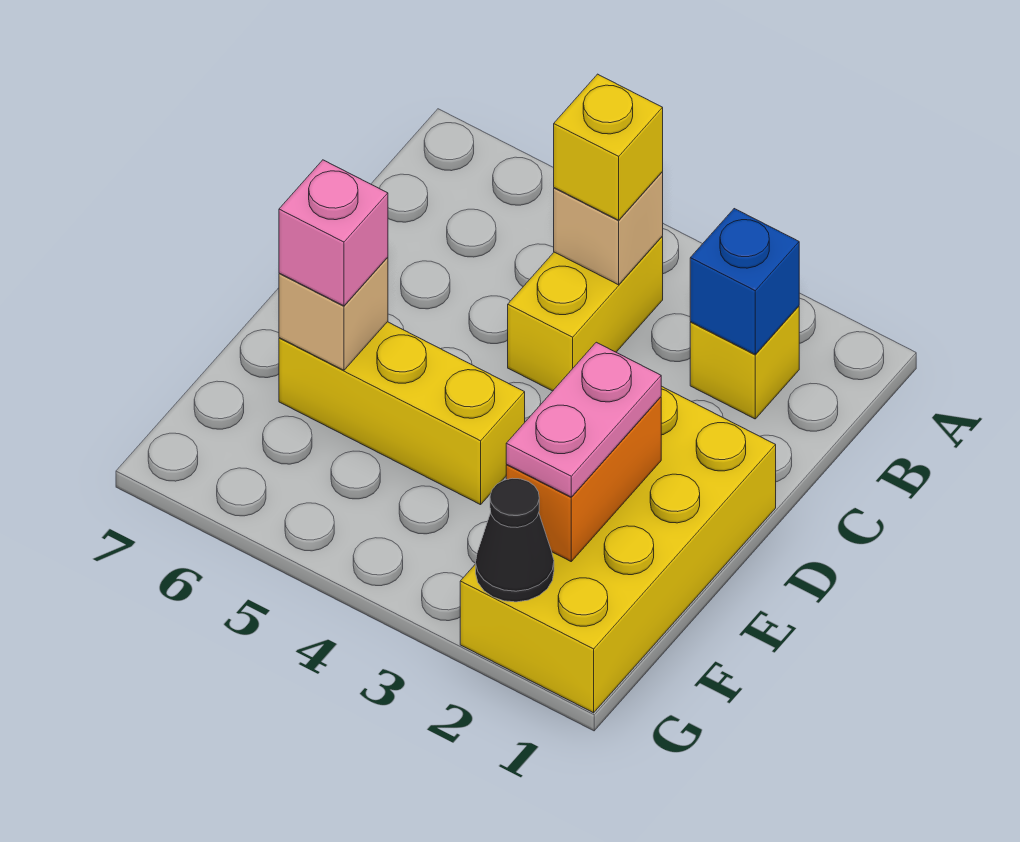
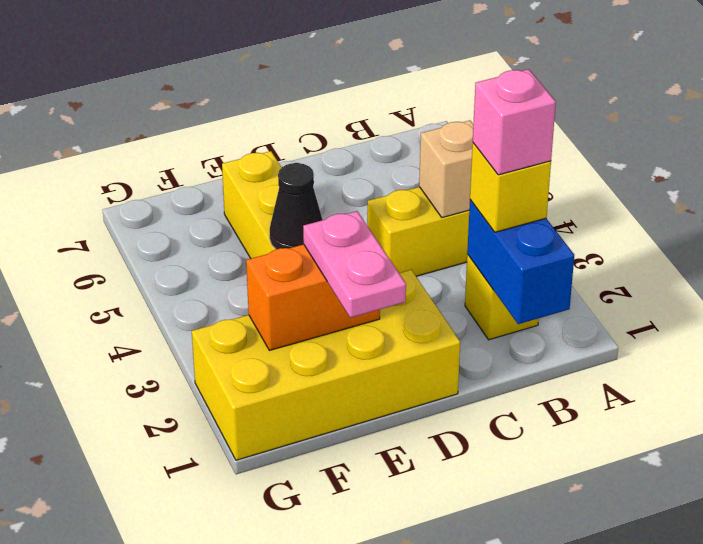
blue 1x1 brick [690,209,799,354] -> blue 1x2 brick [467,200,574,324]
yellow 1x1 brick [554,74,663,220] -> yellow 1x1 brick moved to [470,143,551,232]
pink 1x2 plate [506,342,661,497] -> pink 1x2 plate turned to [303,211,406,318]
tan 1x1 brick [279,257,388,370] -> none
pink 1x1 brick [279,160,388,306] -> pink 1x1 brick moved to [473,69,556,175]
black 1x1 cone [476,478,554,602] -> black 1x1 cone moved to [270,163,322,249]

